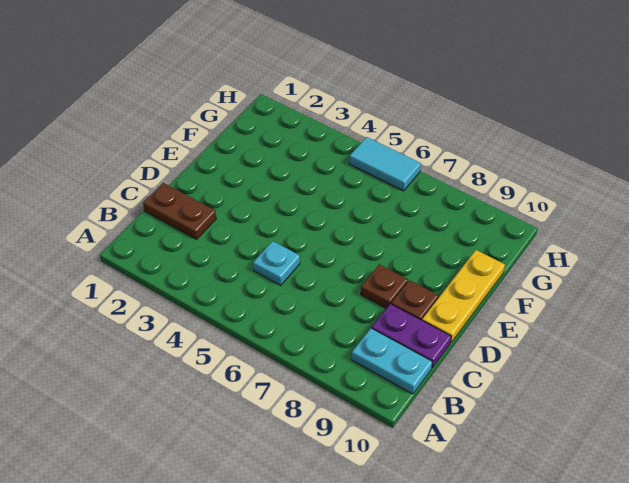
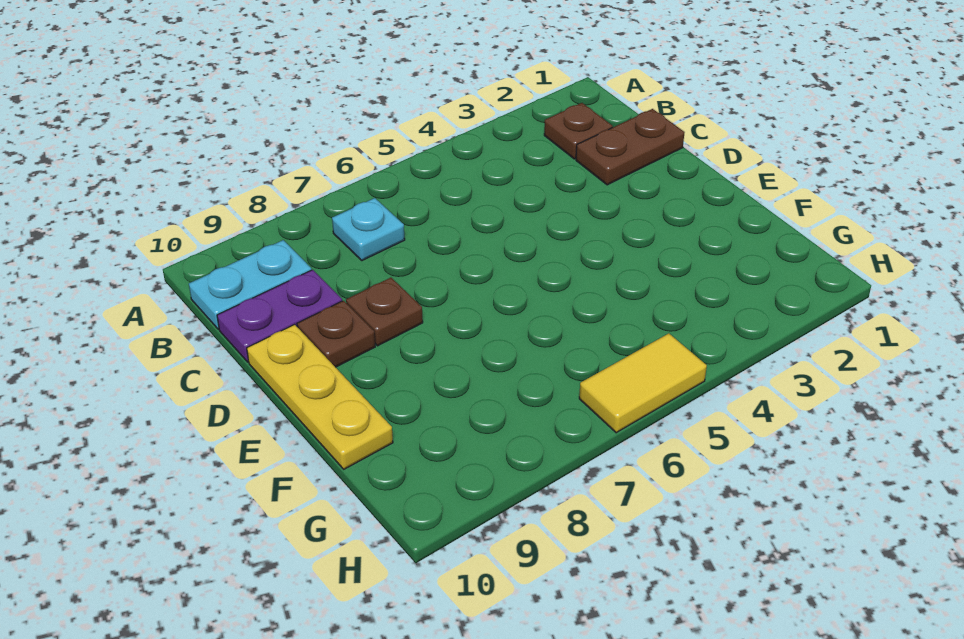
none -> brown 1x1 plate [544,103,613,159]
cyan 1x1 plate [253,241,300,285] -> cyan 1x1 plate moved to [332,198,405,260]
cyan 1x2 tile [349,137,421,191] -> yellow 1x2 tile [579,333,707,433]

